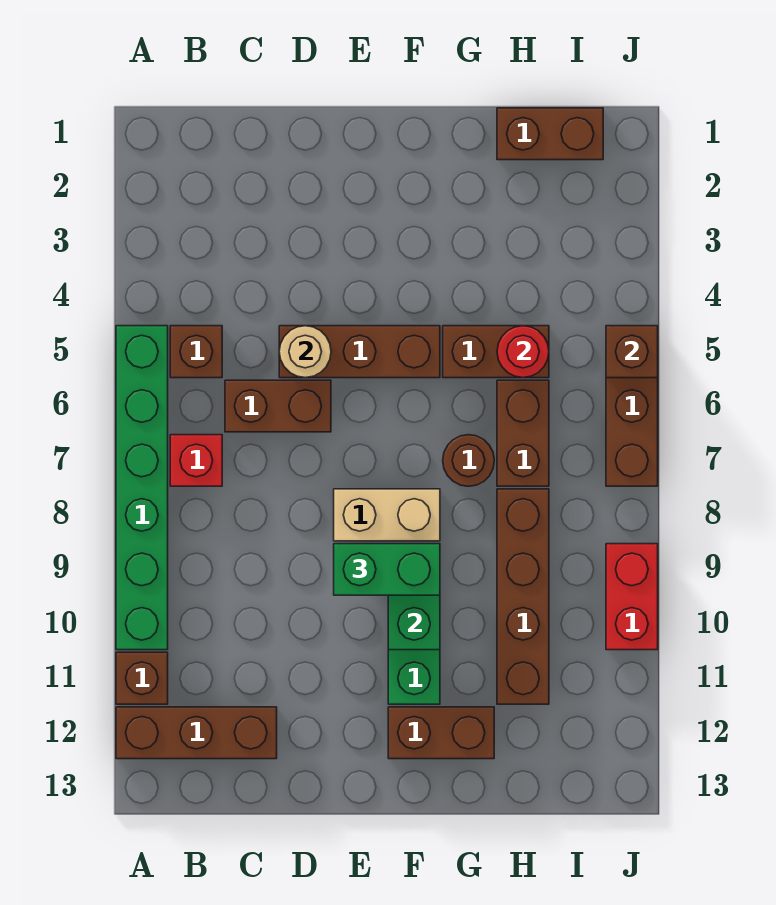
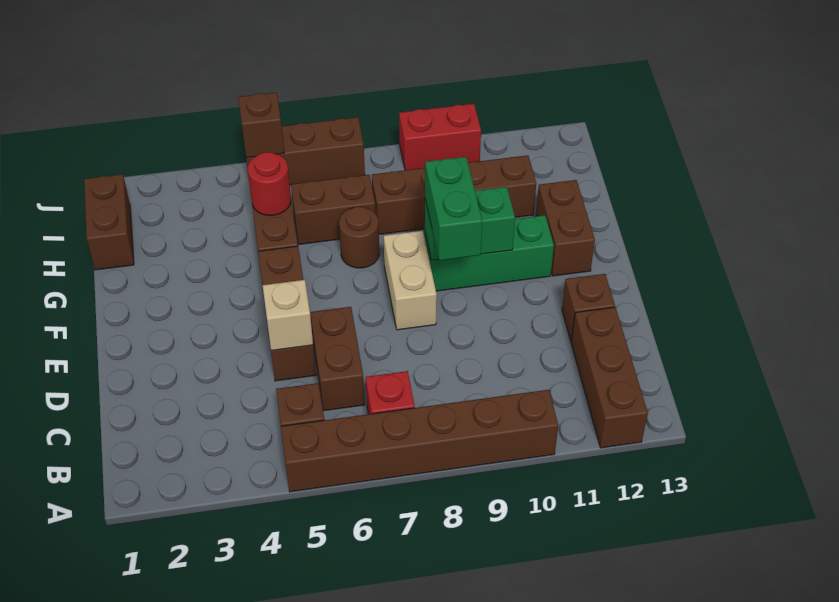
green 1x6 brick [116,326,168,650] -> brown 1x6 brick [281,390,558,492]
brown 1x1 brick [116,652,168,704] -> brown 1x1 brick moved to [562,274,615,341]
tan 1x1 round brick [279,326,331,378] -> tan 1x1 brick [263,280,313,351]

